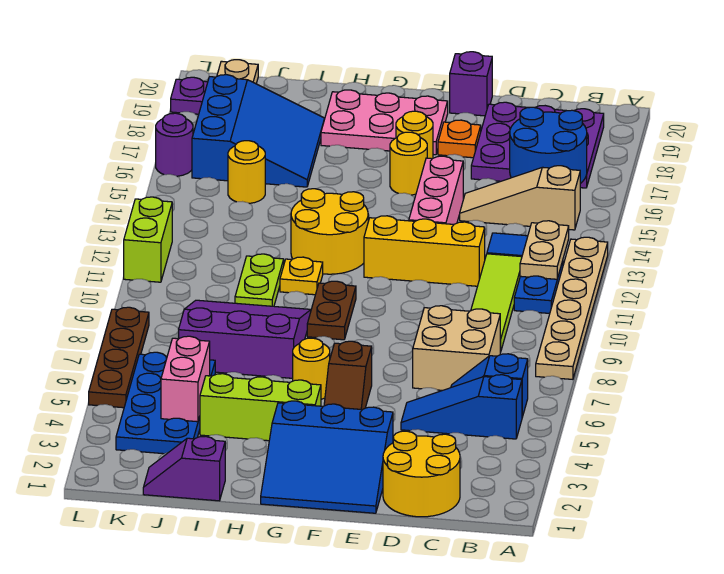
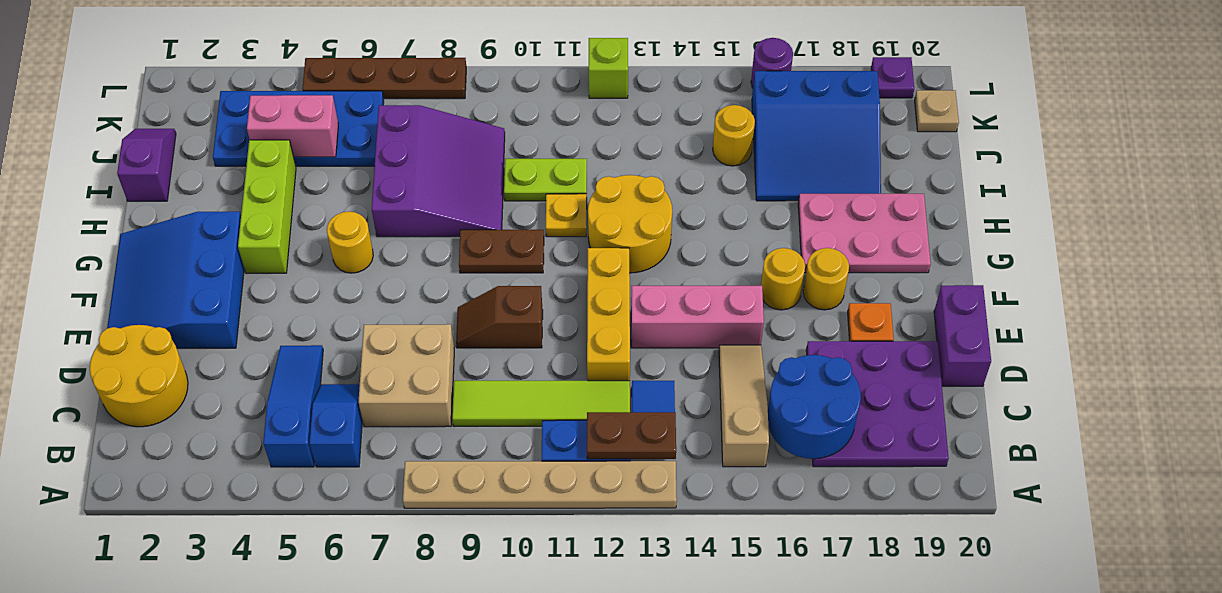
tan 1x2 plate [520,221,569,279] -> brown 1x2 plate [587,412,676,459]
purple 1x1 brick [450,52,492,116] -> purple 1x2 brick [934,285,991,386]
brown 1x2 slope [324,341,372,409] -> brown 1x2 slope moved to [456,286,543,348]
pink 2x3 plate [321,90,448,155] -> pink 2x3 plate turned to [798,194,931,273]
lime 1x2 brick [124,197,172,282] -> lime 1x1 brick [589,38,628,98]

